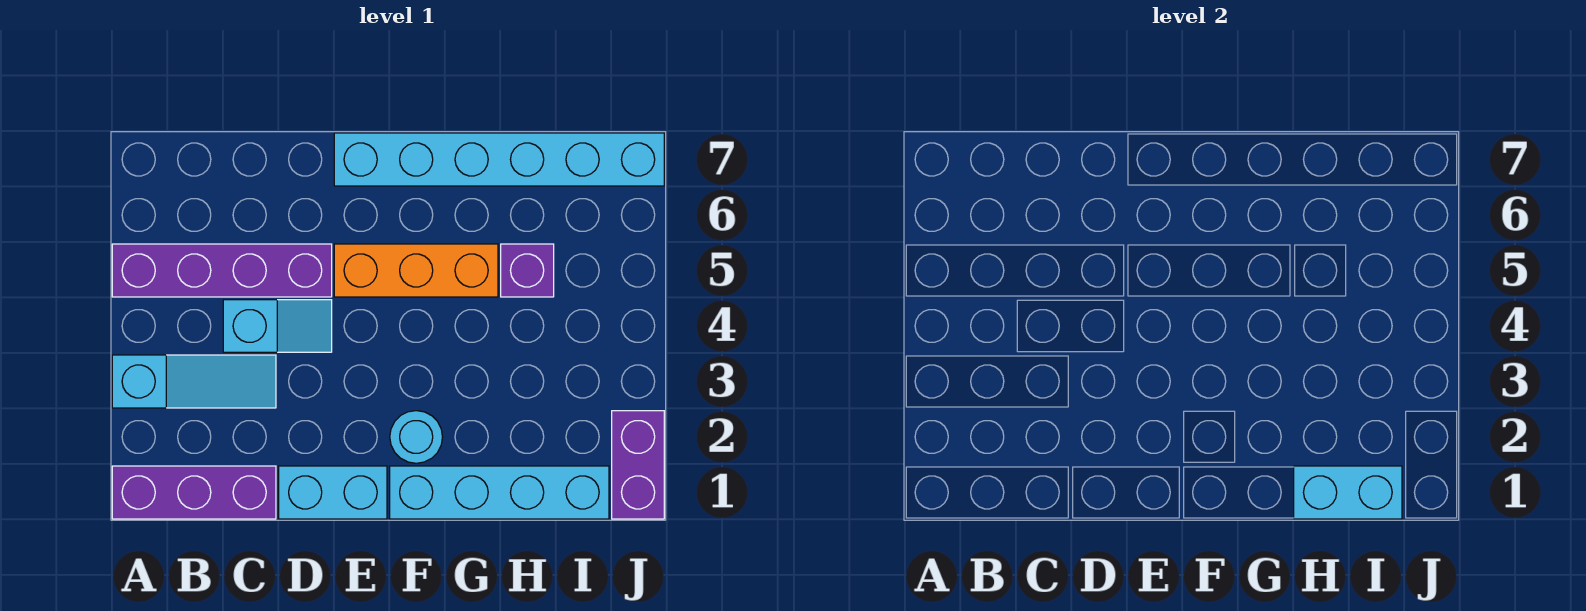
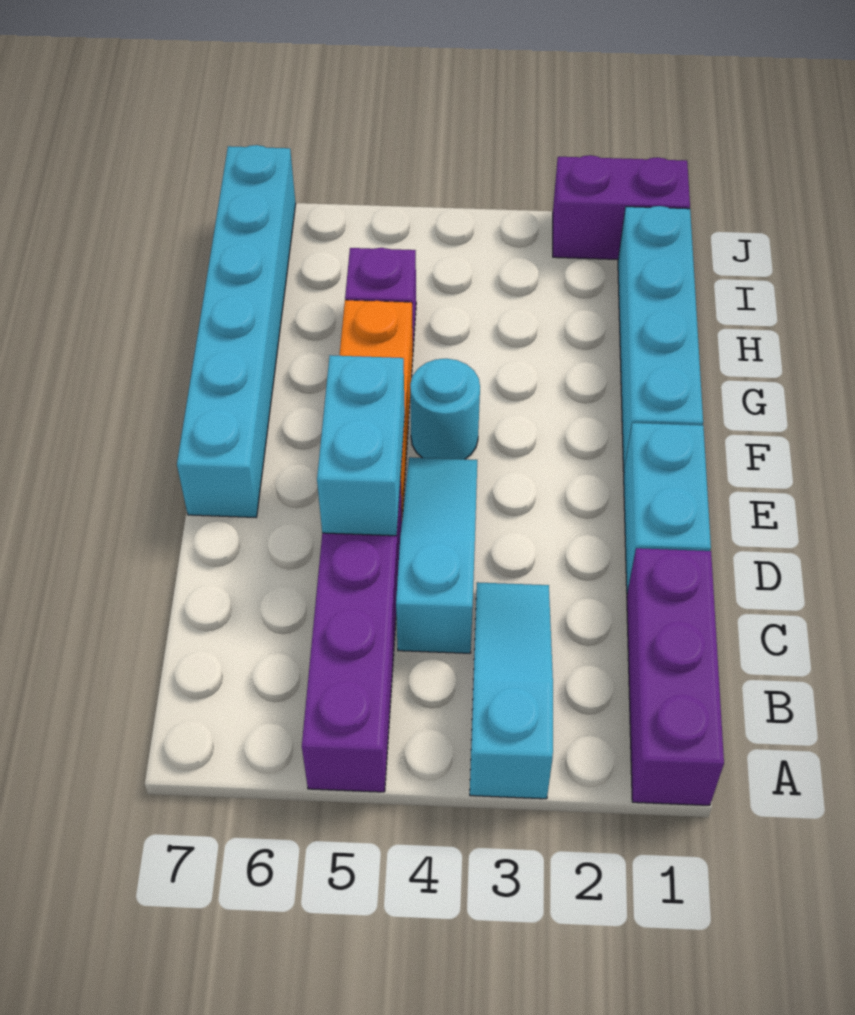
cyan 1x2 slope [223,300,332,352] -> cyan 1x3 slope [396,457,477,653]
cyan 1x1 round brick [390,411,442,463] -> cyan 1x1 round brick moved to [410,359,480,459]
cyan 1x2 brick [1294,466,1402,519] -> cyan 1x2 brick moved to [317,355,405,536]

